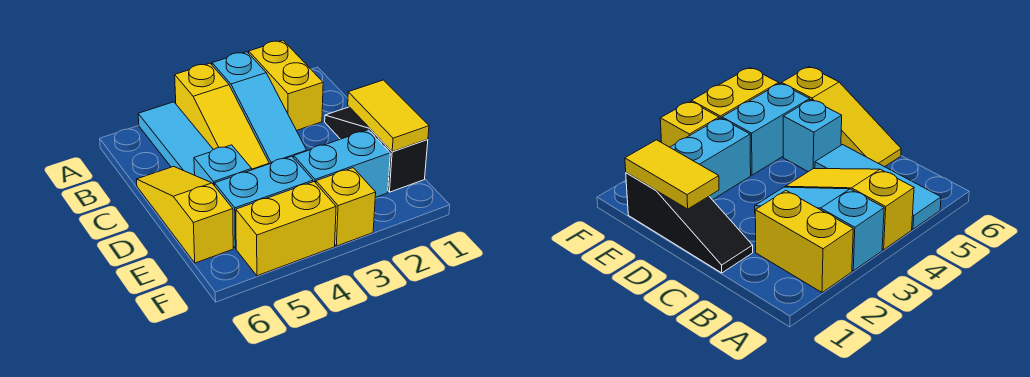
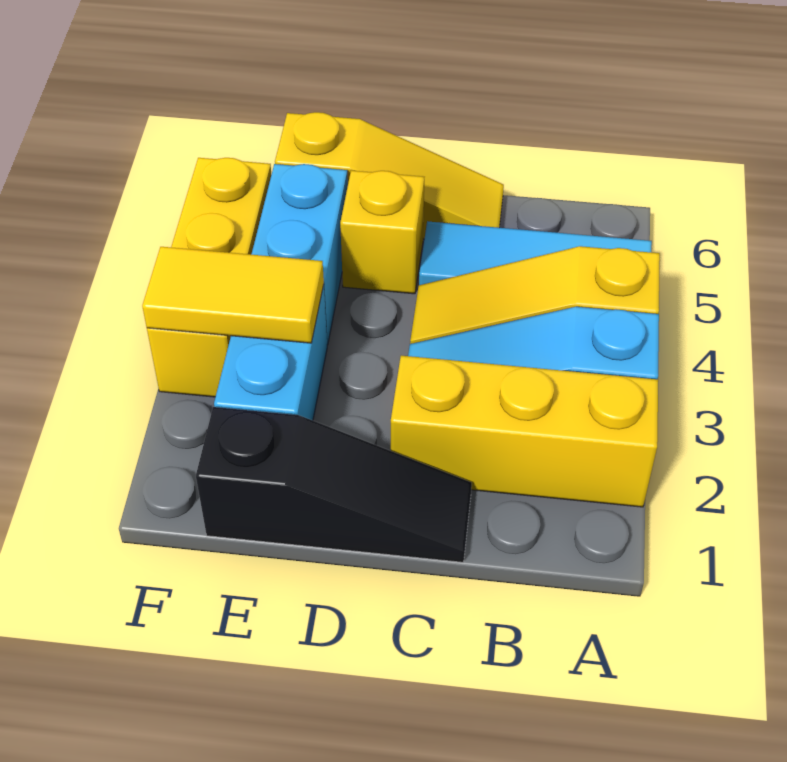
yellow 1x2 brick [249,40,323,130] -> yellow 1x3 brick [391,356,658,507]
yellow 1x2 tile [348,80,429,152] -> yellow 1x2 tile moved to [142,247,324,343]
cyan 1x1 brick [194,145,252,186] -> yellow 1x1 brick [340,170,424,294]

